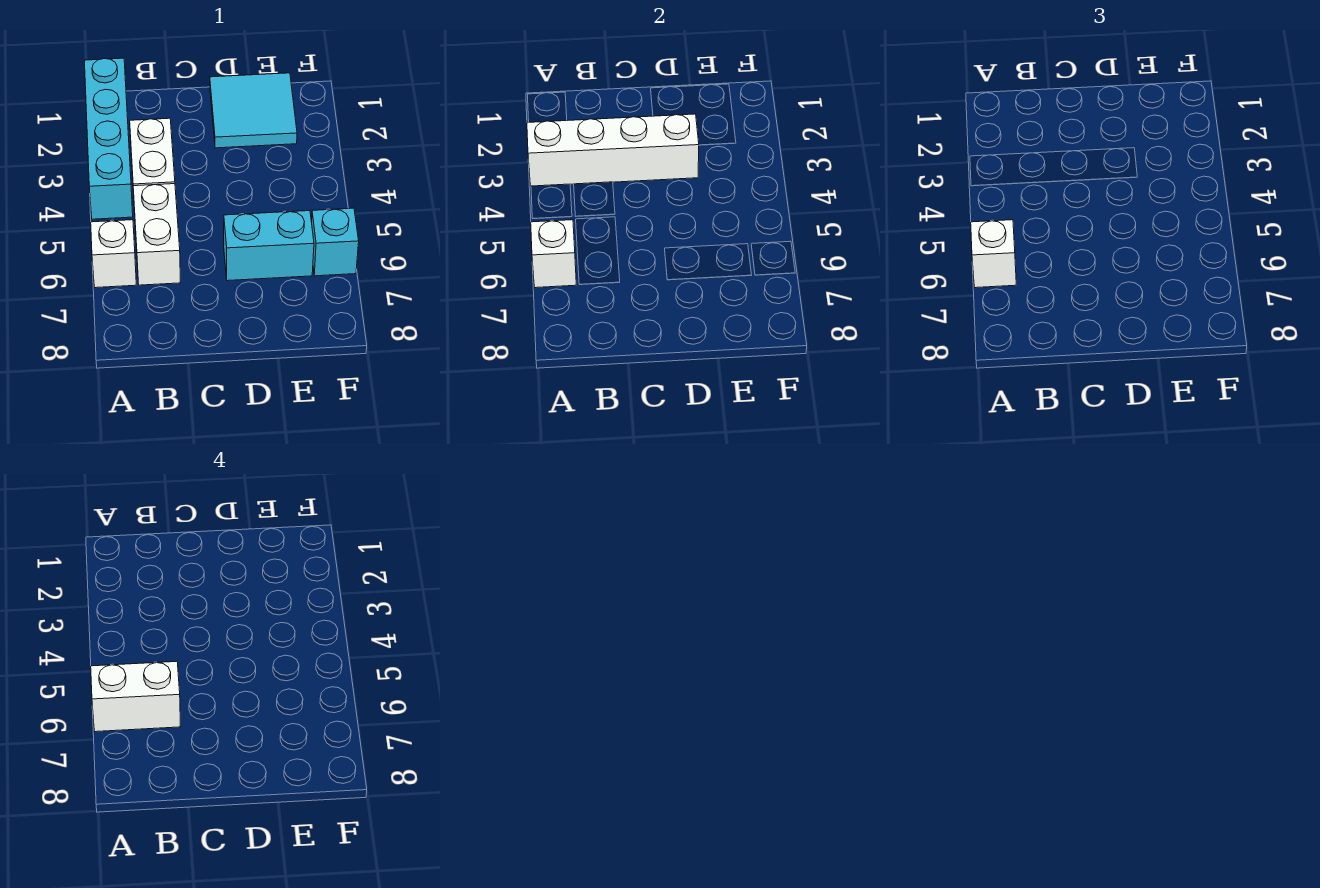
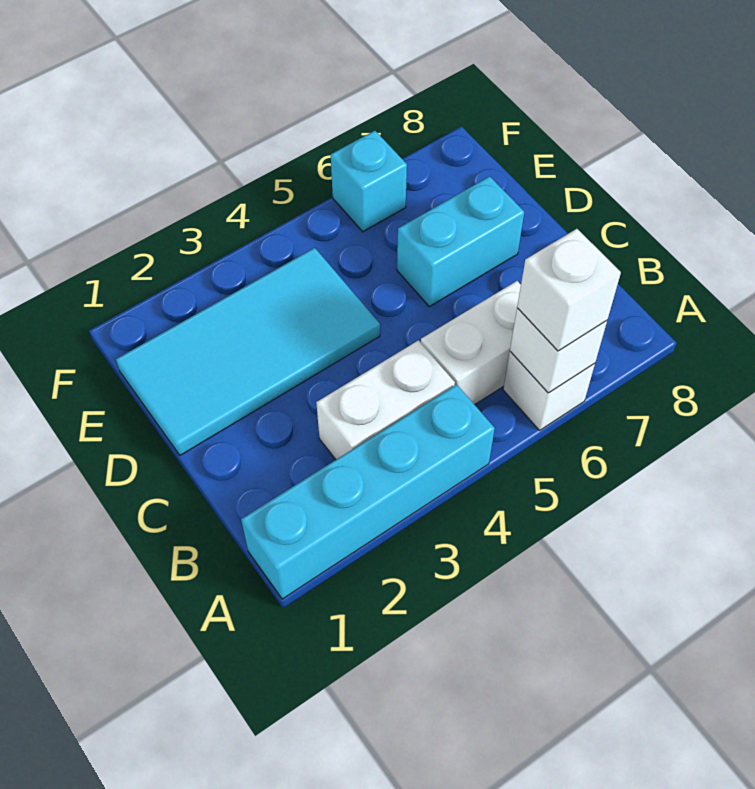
white 1x4 brick [527,114,699,186] -> none
white 1x2 brick [91,661,181,732] -> none
cyan 2x2 tile [210,73,297,148] -> cyan 2x4 tile [116,248,380,455]
cyan 1x2 brick [224,211,314,281] -> cyan 1x2 brick turned to [397,176,524,307]

